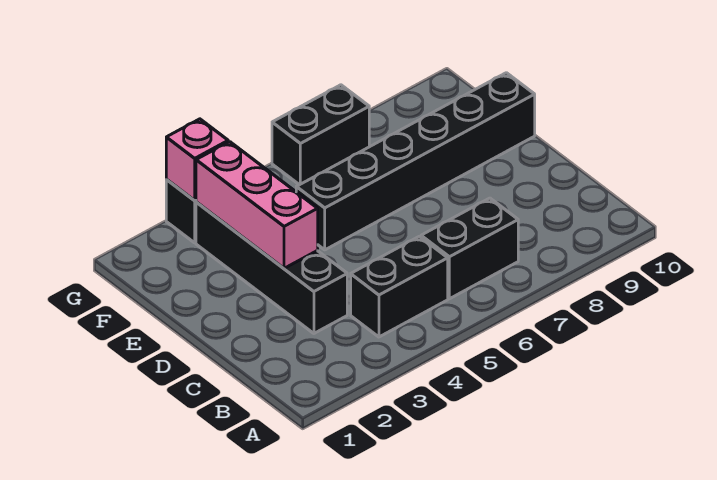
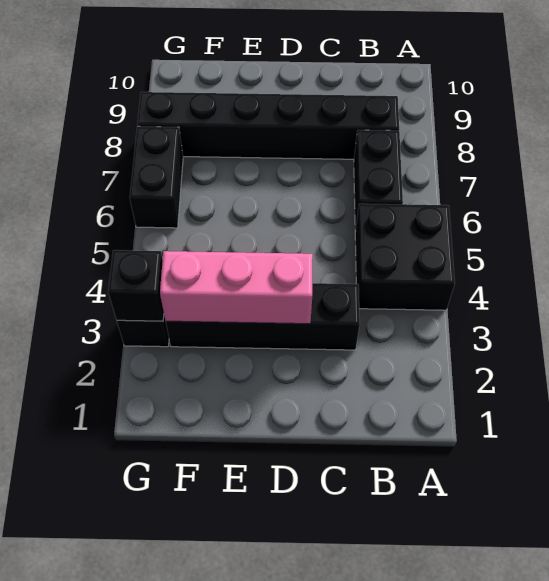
black 1x2 brick [351,236,448,337] -> black 2x2 brick [355,204,455,310]
black 1x6 brick [296,73,535,250] -> black 1x6 brick turned to [137,92,399,159]
pink 1x1 brick [166,119,228,200] -> black 1x1 brick [108,250,164,321]

